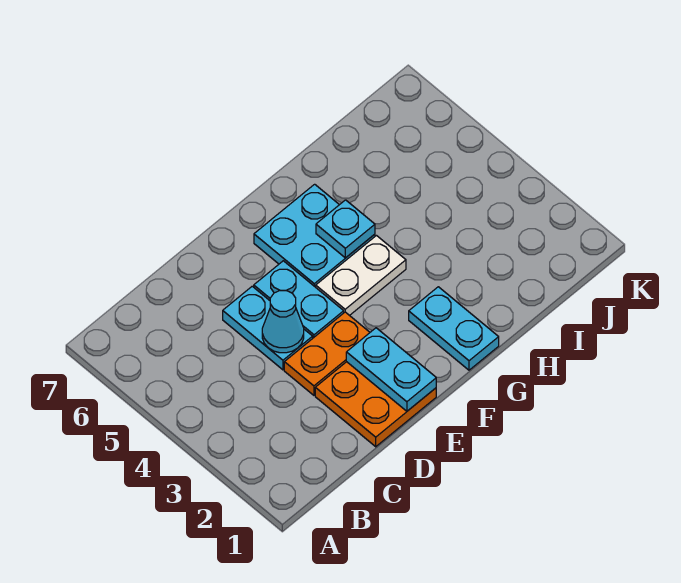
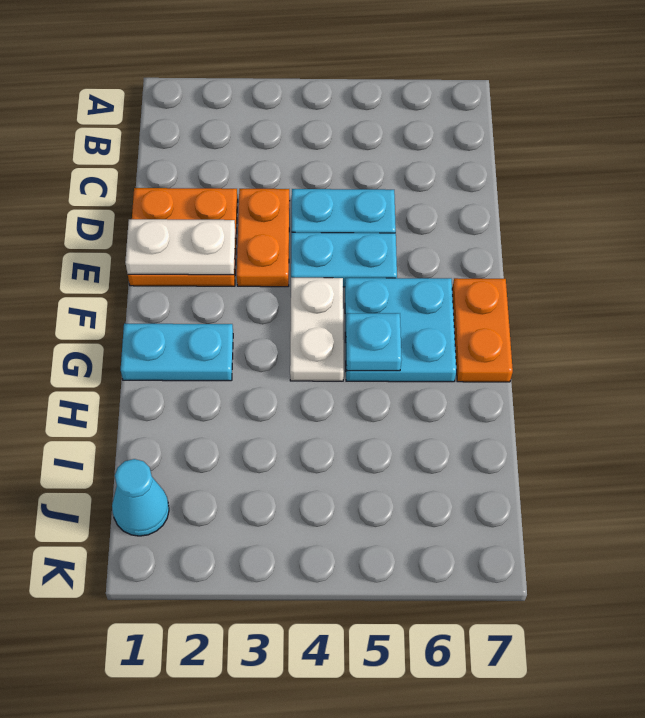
cyan 1x1 cone [262,291,304,353] -> cyan 1x1 cone moved to [112,459,169,536]
cyan 1x2 plate [346,328,436,411] -> white 1x2 plate [125,219,235,275]
none -> orange 1x2 plate [452,278,513,382]

